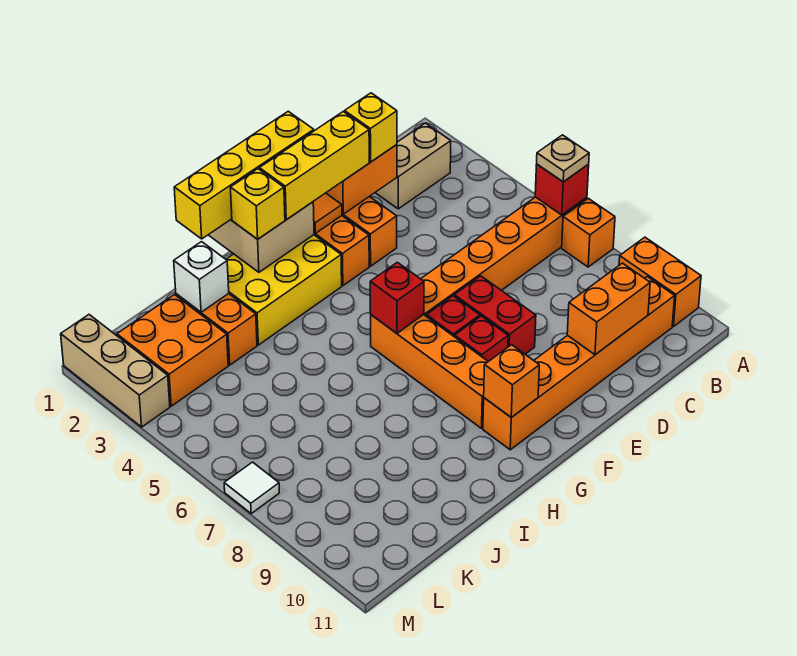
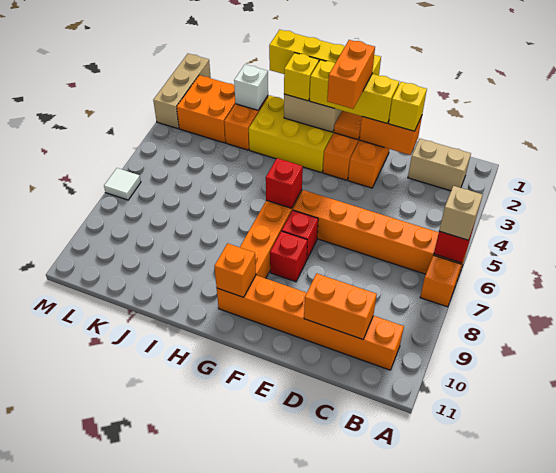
tan 1x1 plate [537,135,589,182] -> tan 1x1 brick [439,186,483,240]
orange 1x2 brick [619,237,701,327] -> orange 1x2 brick moved to [327,40,375,109]
red 1x2 brick [454,276,536,354] -> none

